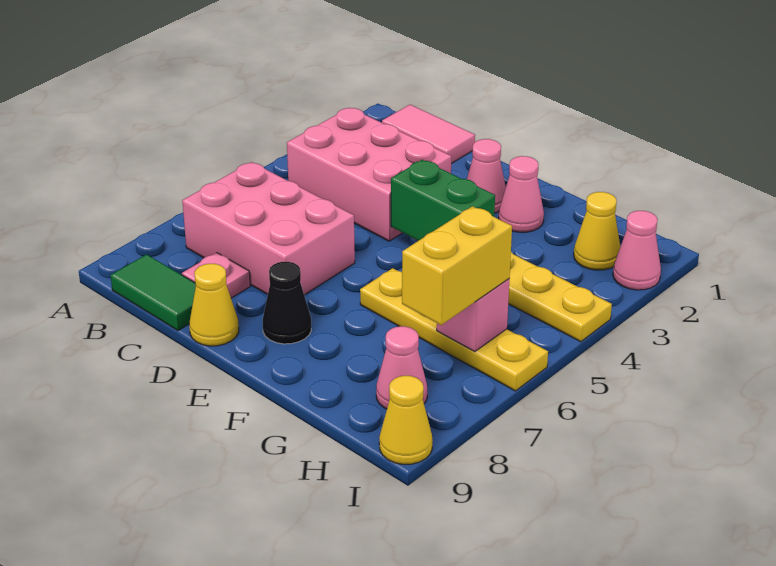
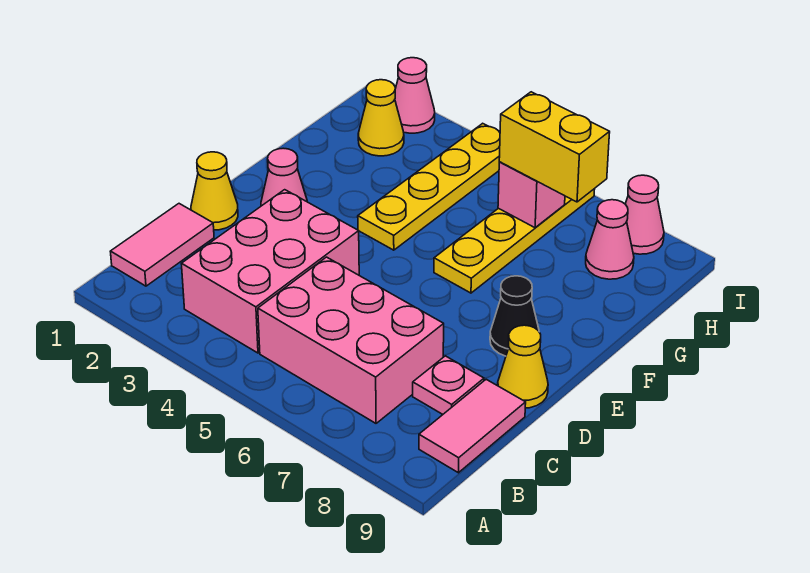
pink 2x3 brick [182,162,355,295] -> pink 2x3 brick turned to [258,257,444,423]
green 1x2 tile [111,254,196,331] -> pink 1x2 tile [419,379,526,473]
green 1x2 brick [391,160,495,241] -> none
pink 1x1 cone [499,156,544,232] -> pink 1x1 cone moved to [625,175,664,254]
yellow 1x1 cone [379,376,433,464] -> yellow 1x1 cone moved to [191,152,238,230]

